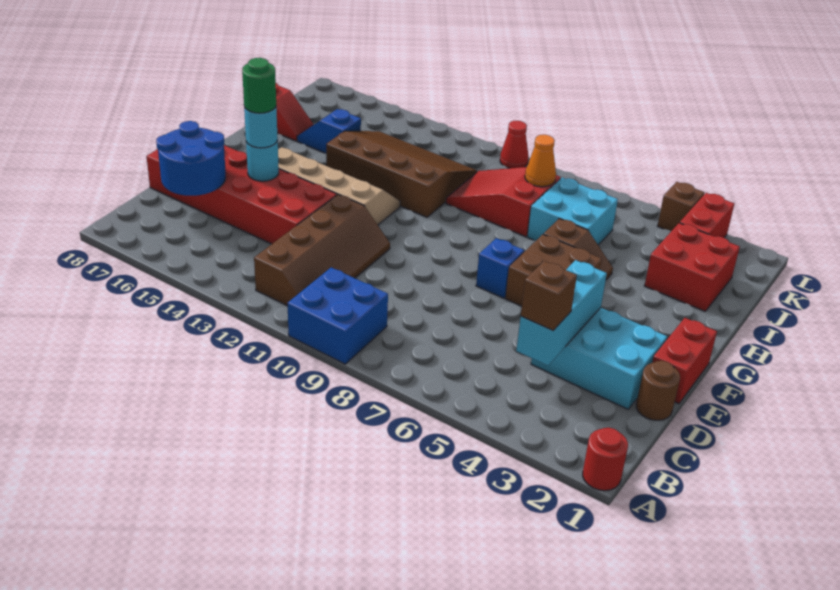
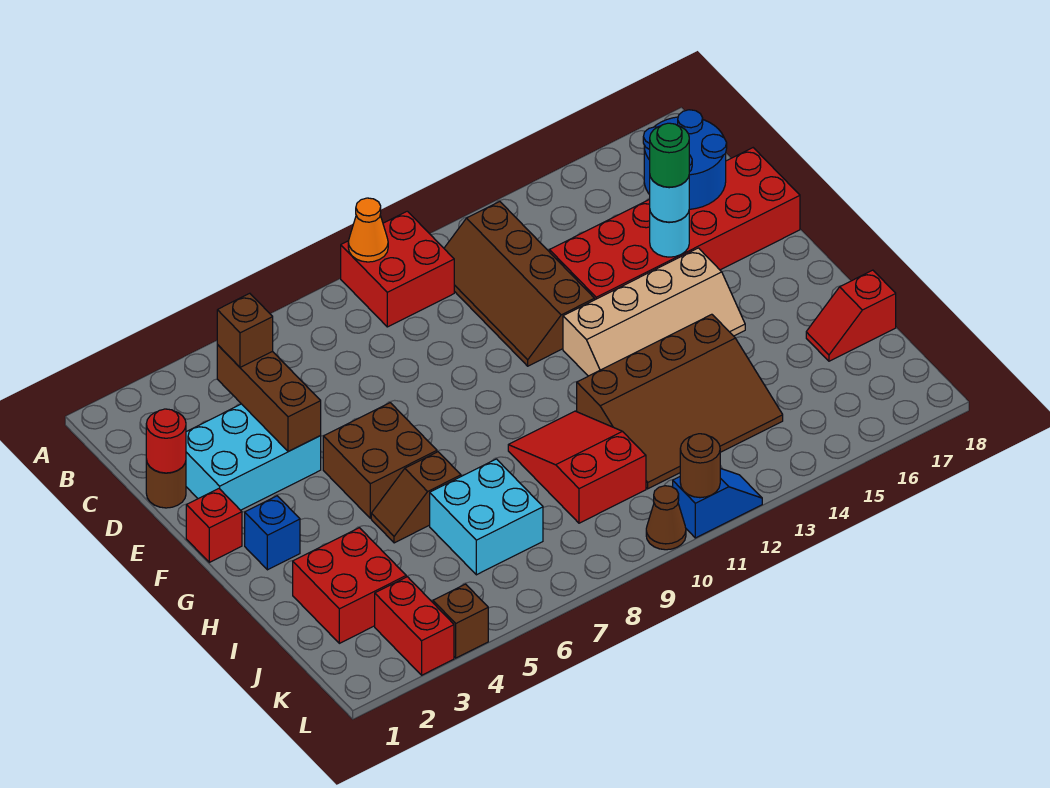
red 1x1 round brick [583,428,628,491] -> red 1x1 round brick moved to [146,409,186,473]
blue 2x2 brick [288,267,388,364] -> red 2x2 brick [341,211,454,327]
cyan 1x3 brick [516,260,607,366] -> brown 1x3 brick [217,345,321,452]
red 1x2 brick [652,318,717,404] -> red 1x1 brick [186,489,242,562]
blue 1x1 brick [476,238,524,298] -> blue 1x1 brick moved to [245,496,300,570]
red 2x3 slope [446,167,561,237] -> red 2x3 slope turned to [508,411,646,523]
blue 1x2 slope [297,109,361,153] -> blue 1x2 slope moved to [673,468,762,538]
orange 1x1 cone [525,135,556,187] -> orange 1x1 cone moved to [348,198,388,262]
red 1x1 cone [500,121,529,168] -> brown 1x1 cone [646,486,686,550]
none -> brown 1x1 round brick [680,434,720,498]

